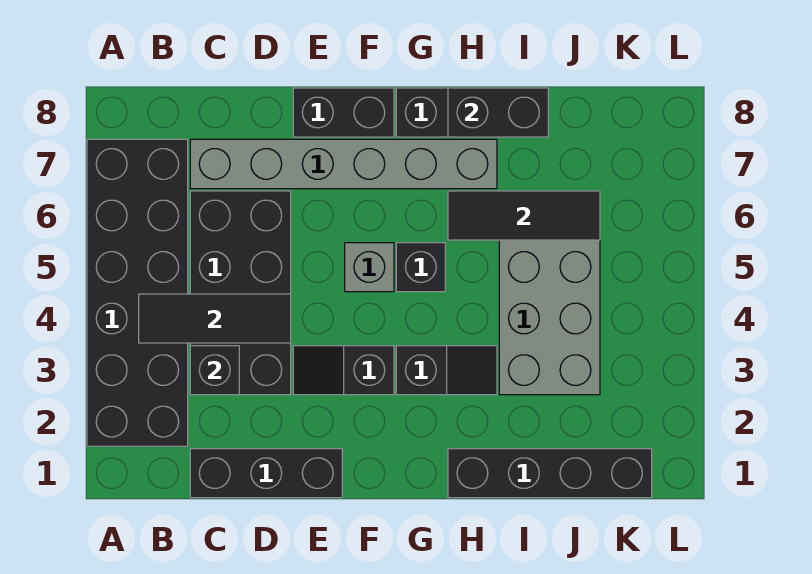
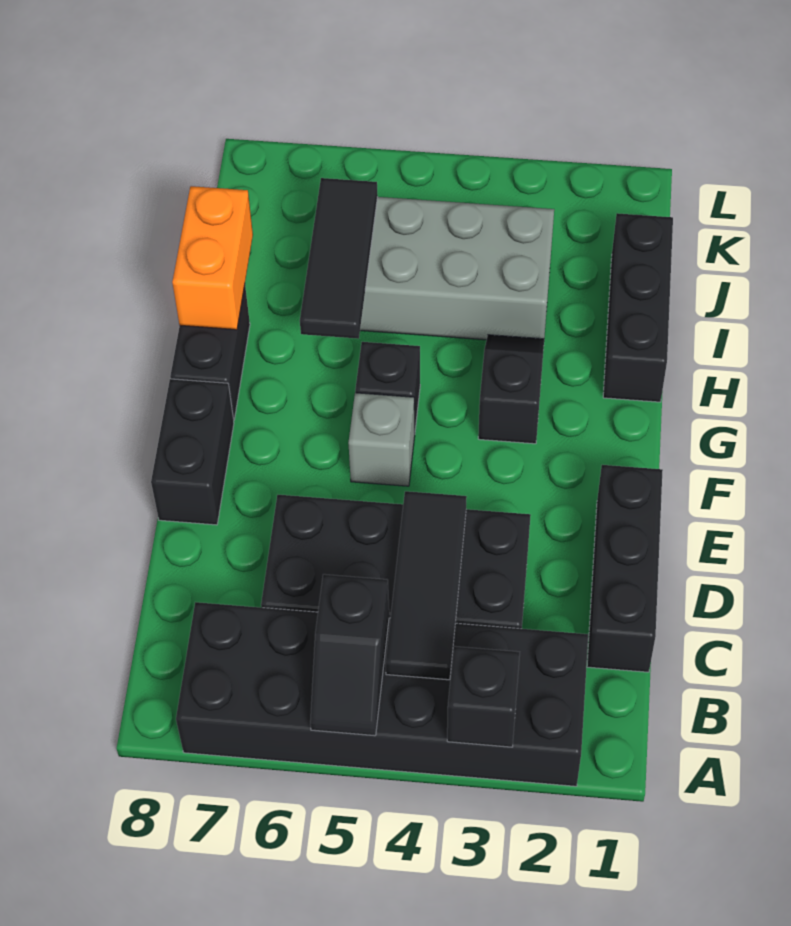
black 1x1 brick [190,346,239,395] -> black 1x1 brick moved to [447,646,520,747]
grey 1x6 brick [190,139,497,189] -> none
black 1x2 slope [293,346,394,395] -> black 1x2 slope moved to [310,574,389,736]
black 1x4 brick [448,449,652,498] -> black 1x3 brick [603,213,673,402]
black 1x2 brick [448,88,548,137] -> orange 1x2 brick [172,186,253,330]

